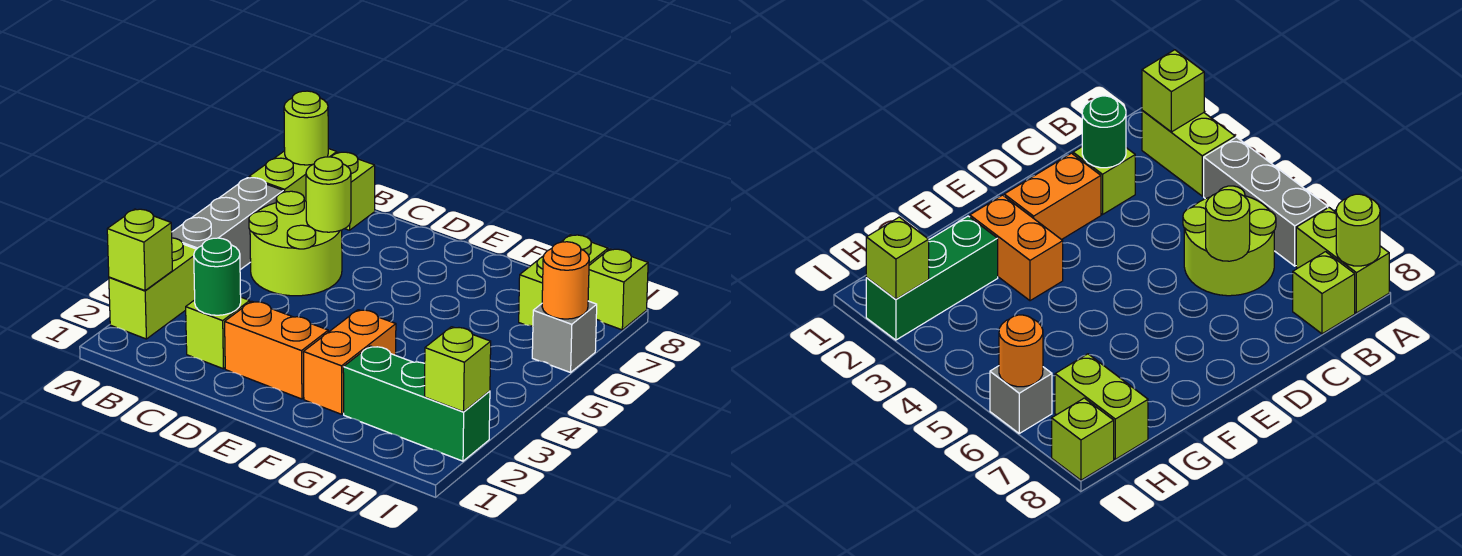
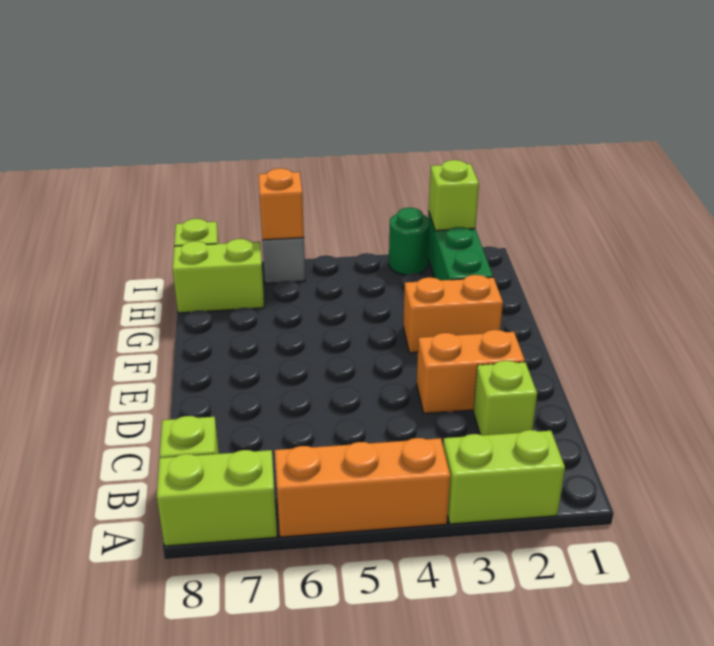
lime 1x1 brick [107,209,172,291] -> none
grey 1x3 brick [172,178,283,270] -> orange 1x3 brick [275,438,450,537]
lime 1x1 round brick [284,91,328,165] -> none
lime 2x2 round brick [249,191,342,296] -> none
green 1x1 round brick [194,238,241,315] -> green 1x1 round brick moved to [389,208,430,275]
lime 1x1 round brick [306,157,351,232] -> none
orange 1x2 brick [225,301,328,399] -> orange 1x2 brick turned to [417,330,525,413]
orange 1x1 round brick [542,242,589,319] -> orange 1x1 brick [258,168,304,240]

